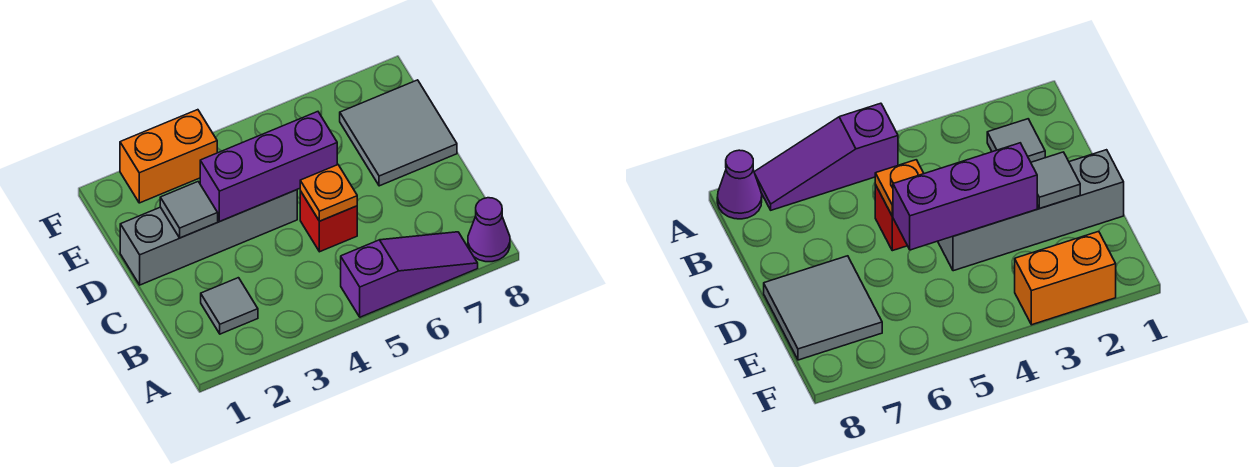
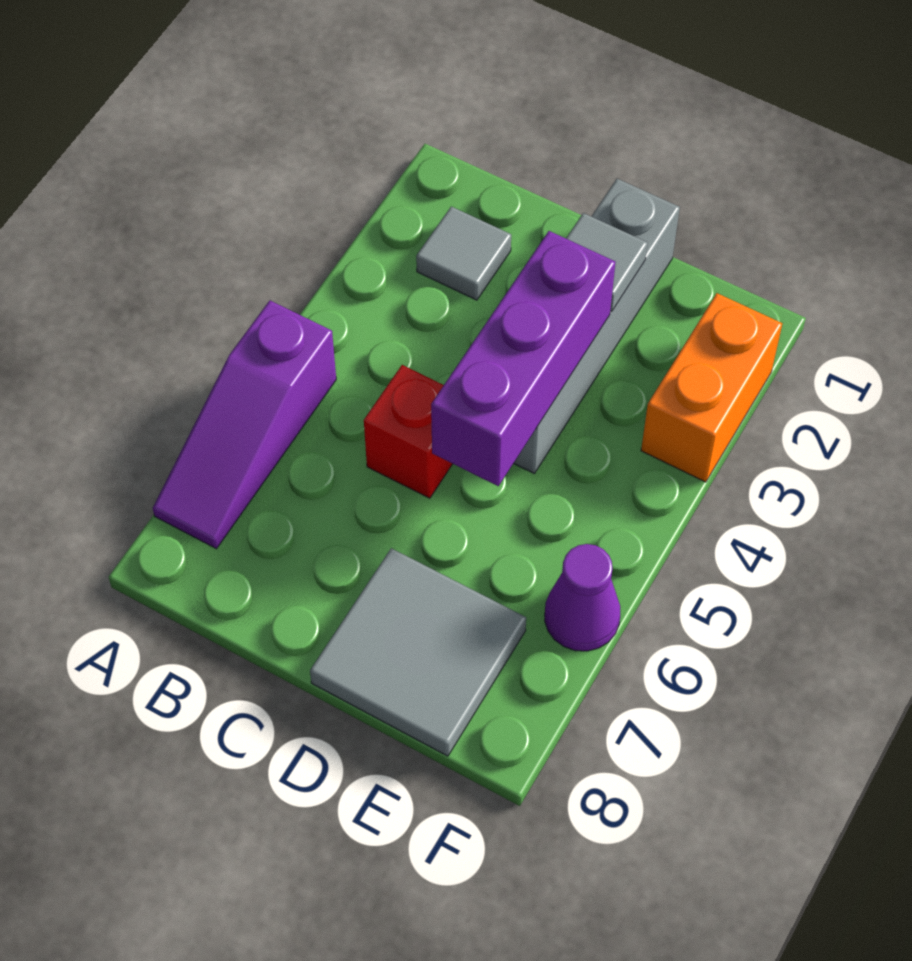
purple 1x1 cone [468,198,510,262] -> purple 1x1 cone moved to [545,544,620,651]
orange 1x1 plate [300,165,357,221] -> none

